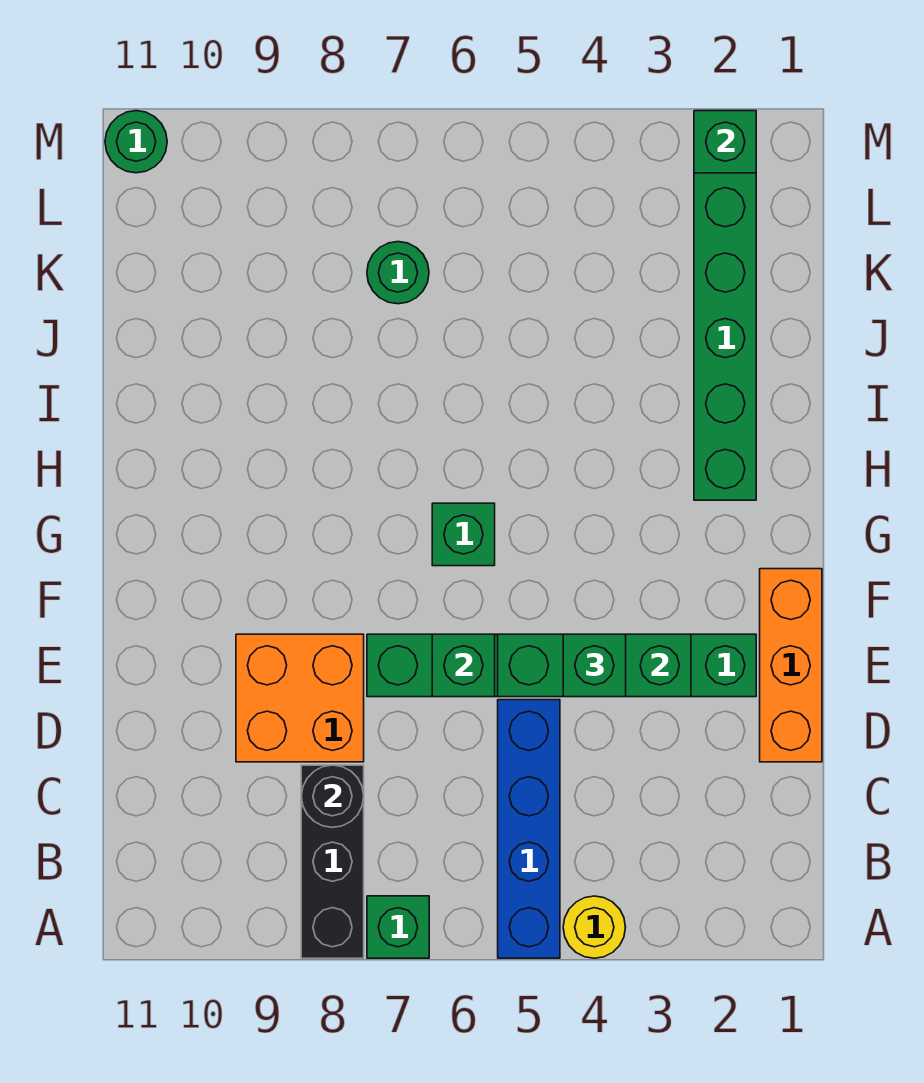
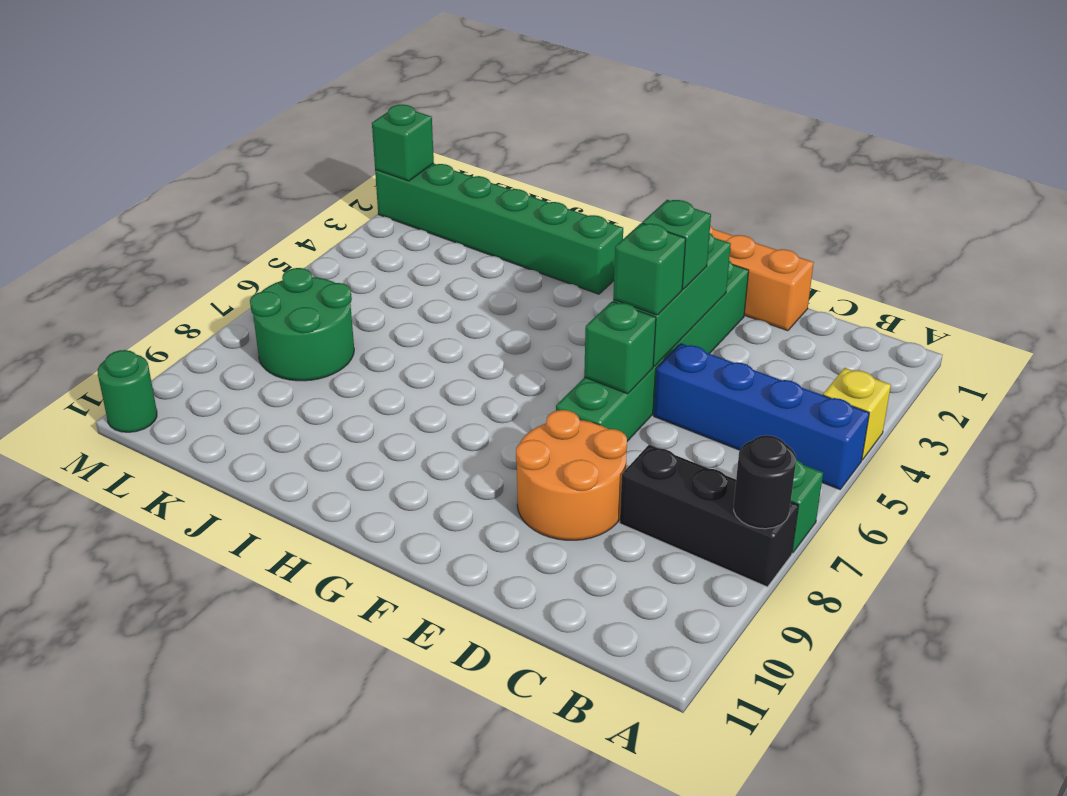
yellow 1x1 round brick [563,896,626,958] -> yellow 1x1 brick [823,368,891,460]
black 1x1 round brick [301,765,364,827] -> black 1x1 round brick moved to [734,435,796,529]
orange 2x2 brick [236,634,364,762] -> orange 2x2 round brick [516,410,627,540]
green 1x1 brick [432,503,495,566] -> green 1x1 brick moved to [613,223,686,315]
green 1x1 round brick [367,242,429,304] -> green 2x2 round brick [250,268,354,381]

